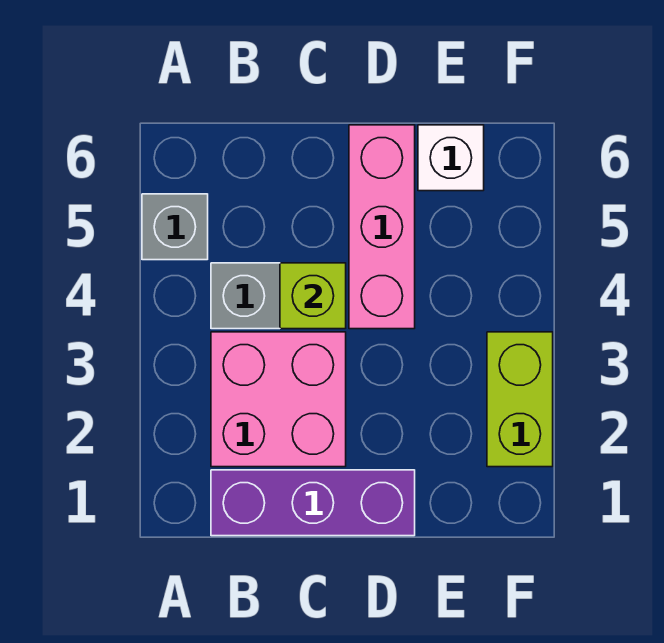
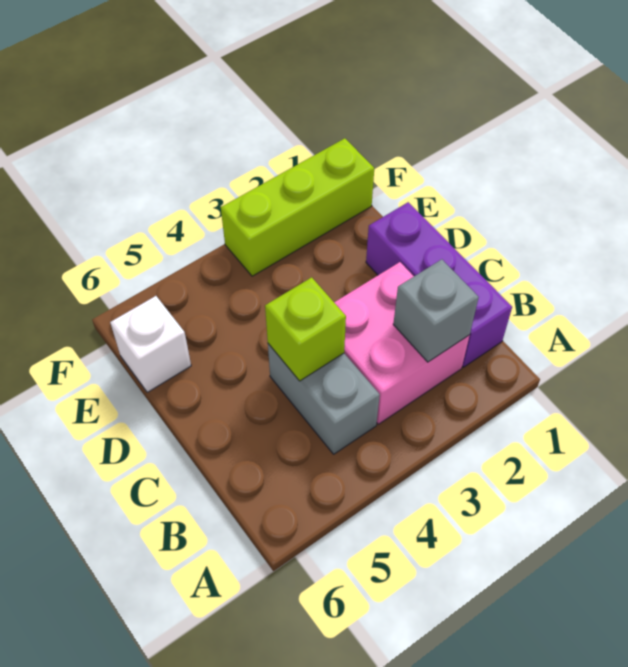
grey 1x1 brick [142,194,208,260] -> grey 1x1 brick moved to [393,259,479,362]
pink 1x3 brick [349,125,415,329] -> none
lime 1x2 brick [487,332,553,467] -> lime 1x3 brick [221,138,374,276]

